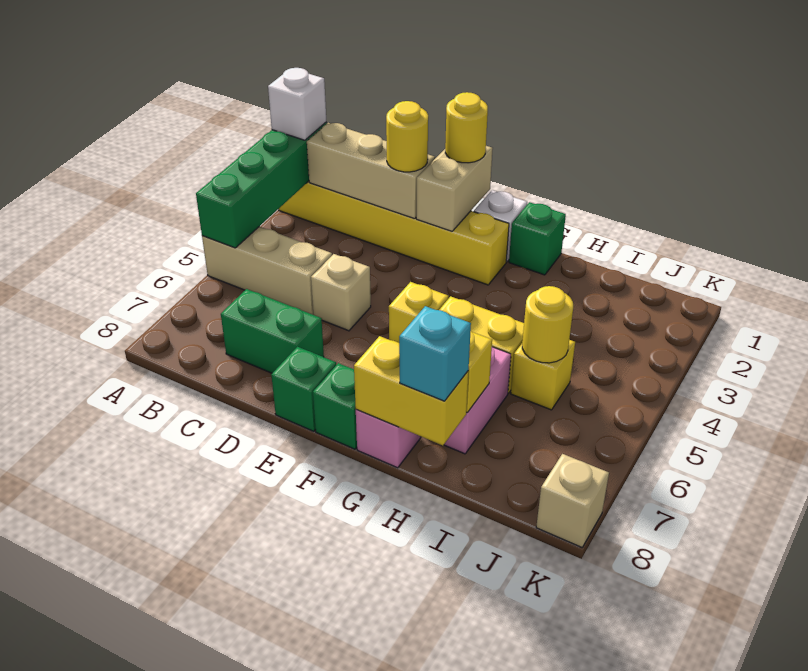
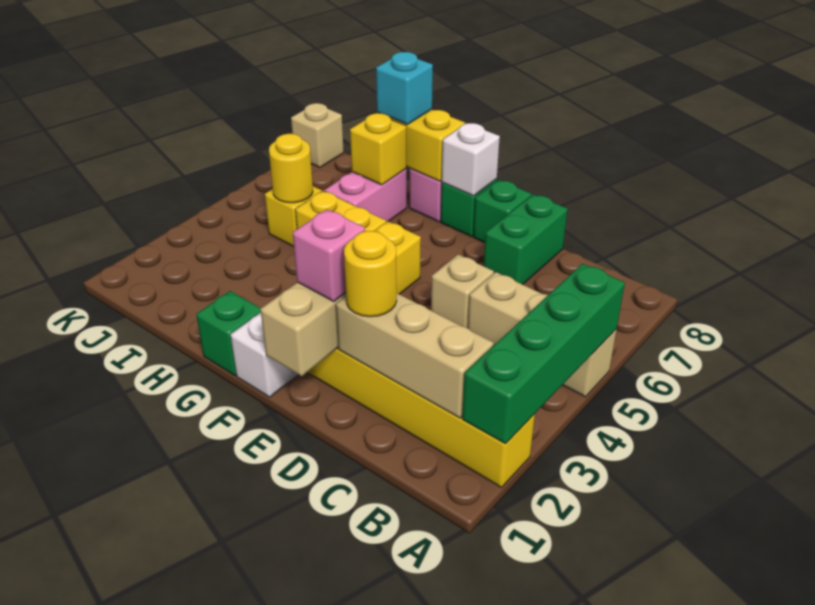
white 1x1 brick [268,68,326,140] -> white 1x1 brick moved to [442,123,500,196]
green 1x2 brick [221,289,324,373] -> green 1x2 brick turned to [484,194,567,285]
yellow 1x1 round brick [445,92,488,163] -> none
none -> pink 1x1 brick [293,209,365,302]

